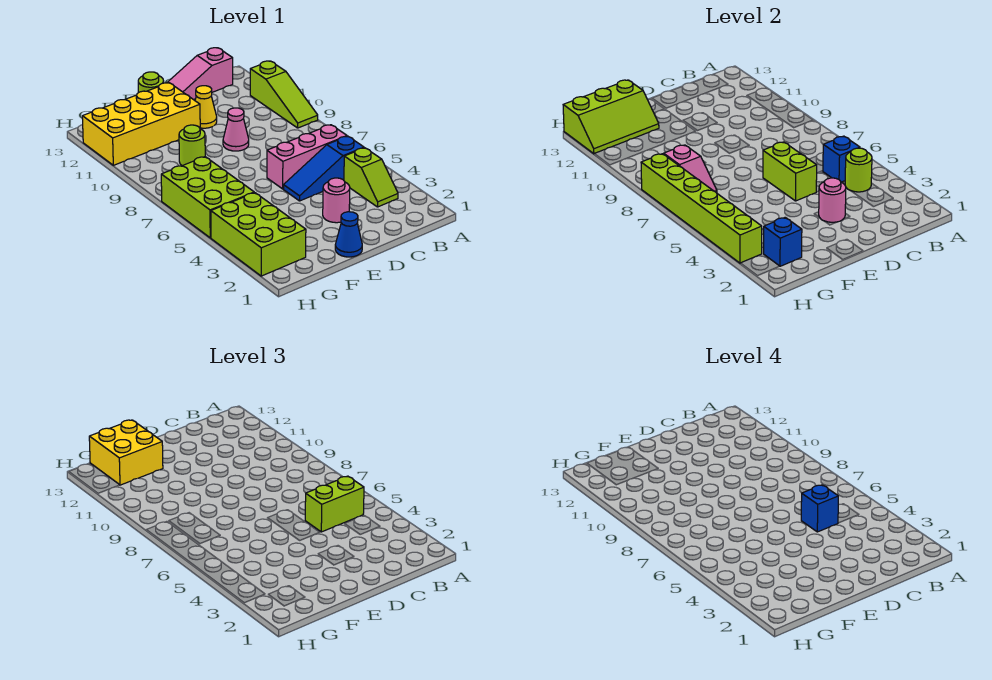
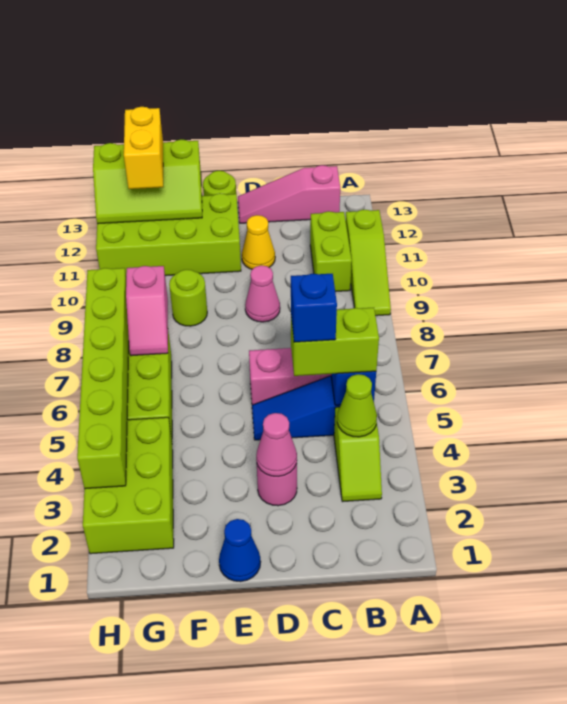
lime 1x1 round brick [845,148,872,192] -> lime 1x1 cone [337,374,377,437]
pink 1x1 round brick [819,178,846,222] -> pink 1x1 cone [256,413,297,477]
lime 1x2 brick [763,142,817,201] -> lime 1x2 brick moved to [310,211,352,292]
yellow 2x4 brick [82,83,200,165] -> lime 2x4 brick [96,193,241,276]
yellow 2x2 brick [89,420,163,485] -> yellow 1x2 brick [124,107,163,189]
blue 1x1 brick [764,217,802,266] -> none

